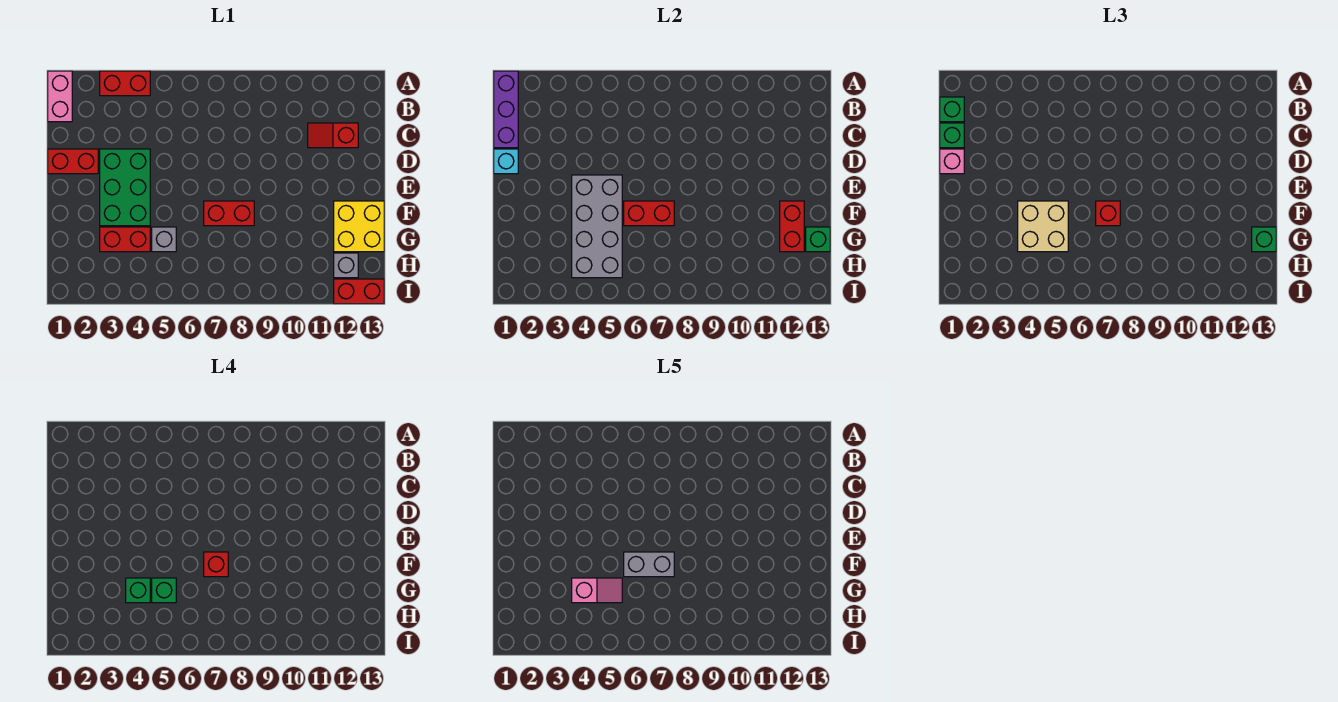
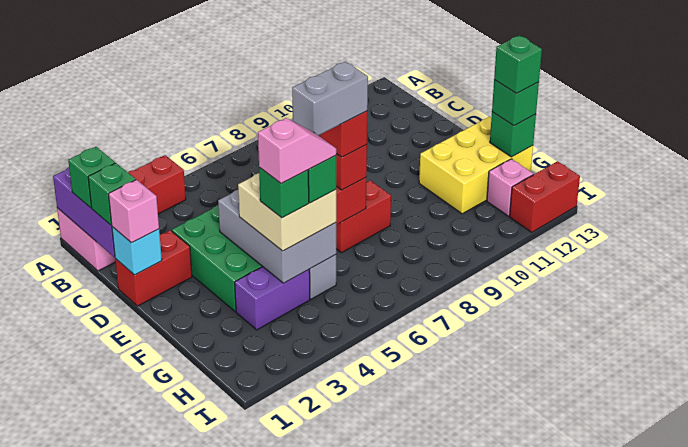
red 1x2 slope [308,123,358,148] -> none
grey 2x4 brick [572,175,622,278] -> grey 2x3 brick [218,190,336,283]
yellow 2x2 brick [334,201,384,252] -> yellow 2x3 brick [419,117,533,214]
red 1x2 brick [780,201,804,252] -> none
red 1x2 brick [100,227,150,252] -> purple 1x2 brick [235,267,310,330]
none -> green 1x1 brick [494,35,542,94]
grey 1x1 brick [334,253,358,278] -> pink 1x1 brick [487,159,533,216]

